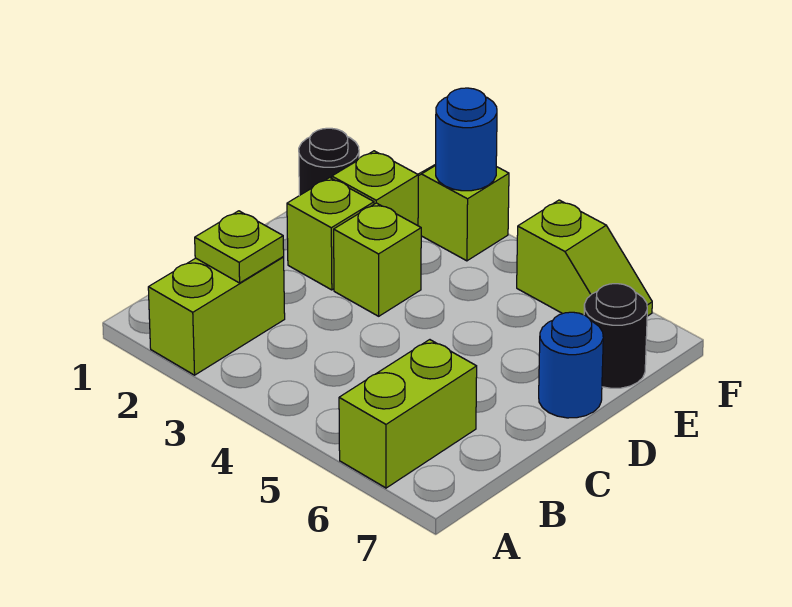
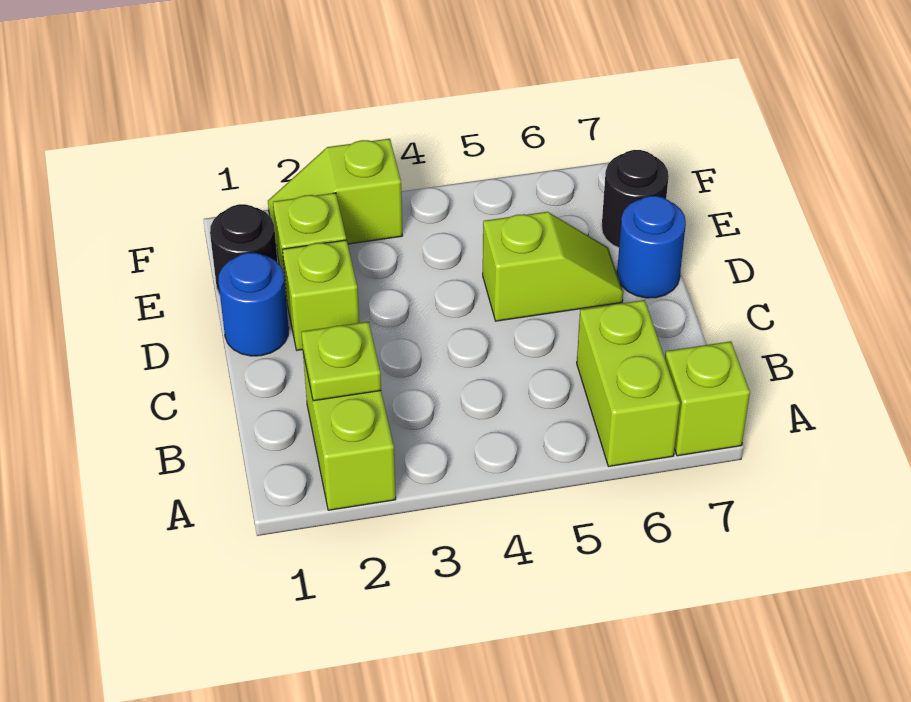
lime 1x1 brick [334,203,421,316] -> lime 1x1 brick moved to [665,341,750,456]
blue 1x1 round brick [436,88,497,191] -> blue 1x1 round brick moved to [219,253,289,356]
lime 1x2 slope [517,200,652,316] -> lime 1x2 slope moved to [483,212,623,321]

